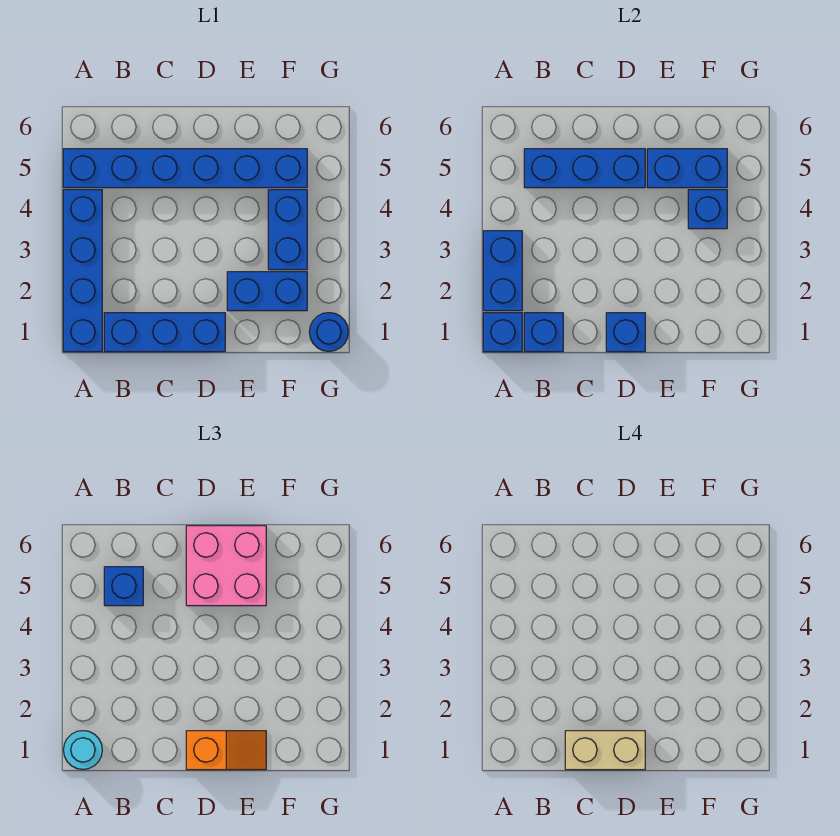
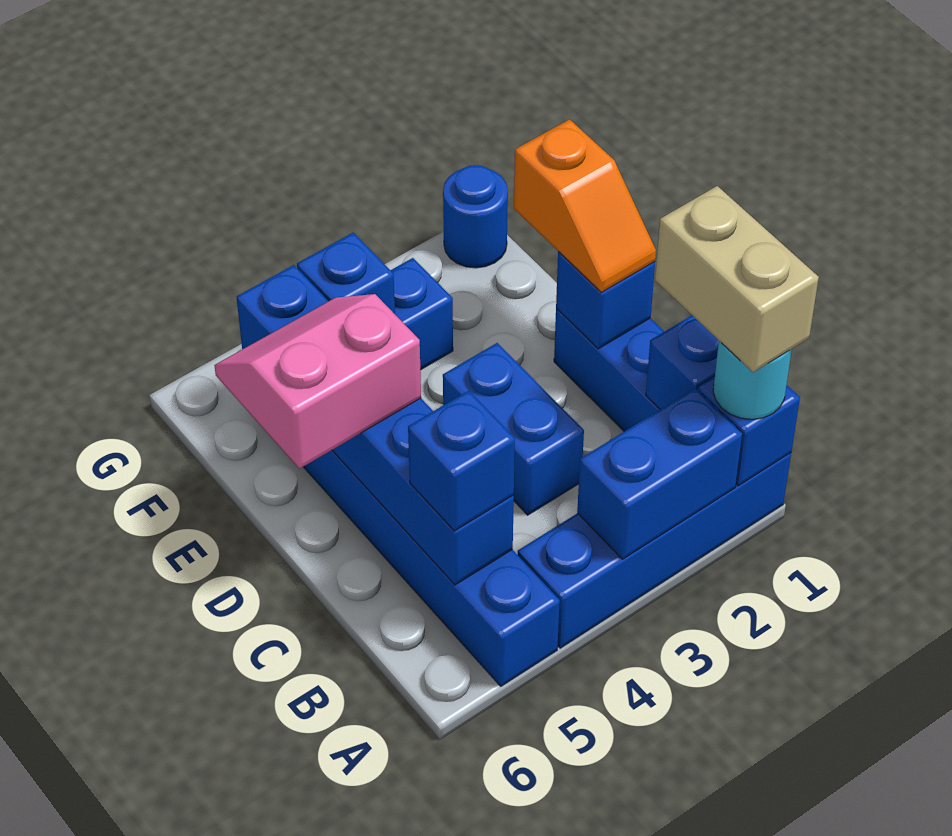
tan 1x2 brick [565,731,645,770] -> tan 1x2 brick moved to [655,186,819,372]
orange 1x2 slope [186,731,266,770] -> orange 1x2 slope turned to [514,119,656,292]
pink 2x2 brick [186,526,266,606] -> pink 2x2 slope [214,294,421,469]
blue 1x2 brick [227,272,307,311] -> blue 1x2 brick moved to [443,343,584,515]

